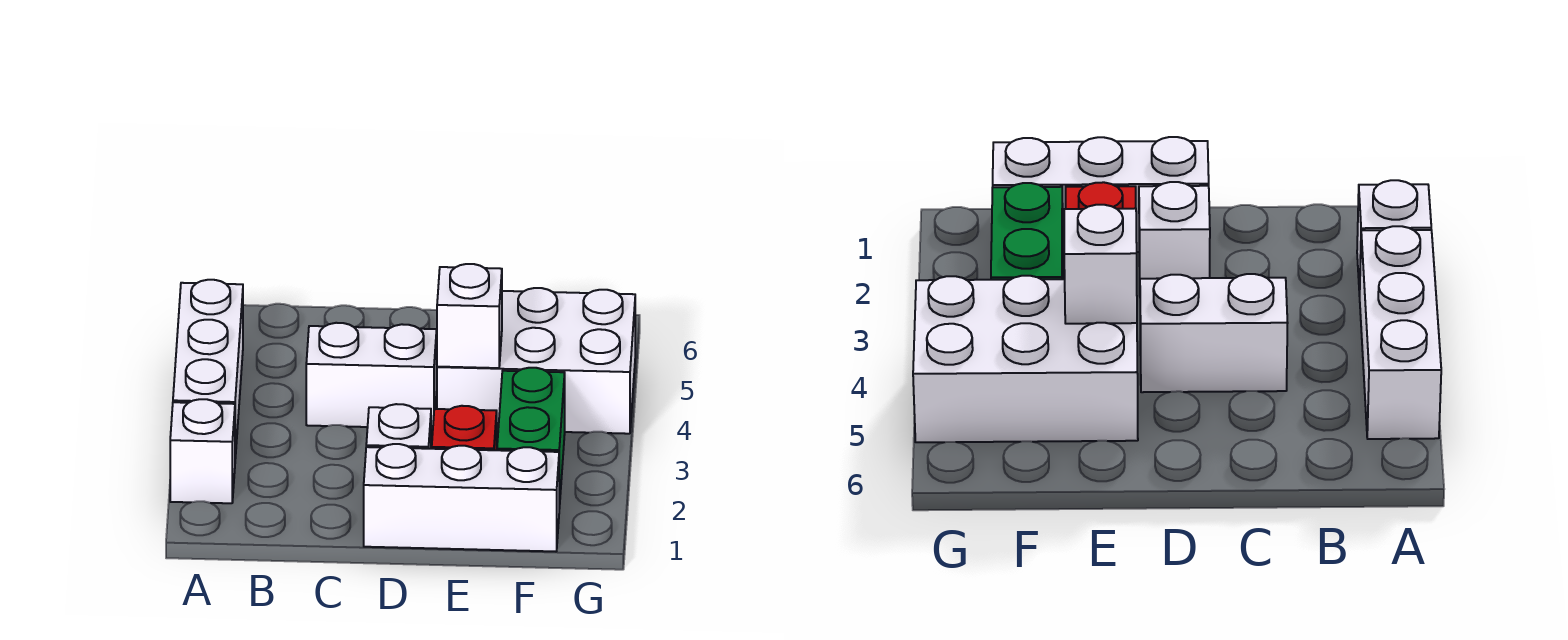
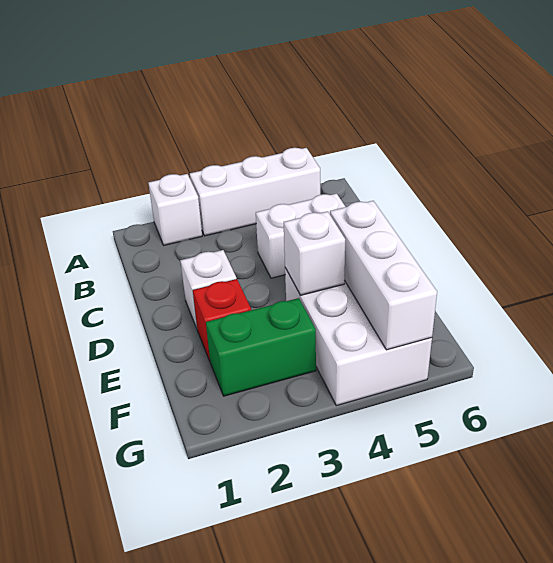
white 1x2 brick [306,323,437,429] -> white 1x2 brick turned to [256,193,345,278]
white 1x3 brick [364,444,559,551] -> white 1x3 brick moved to [330,201,437,350]

